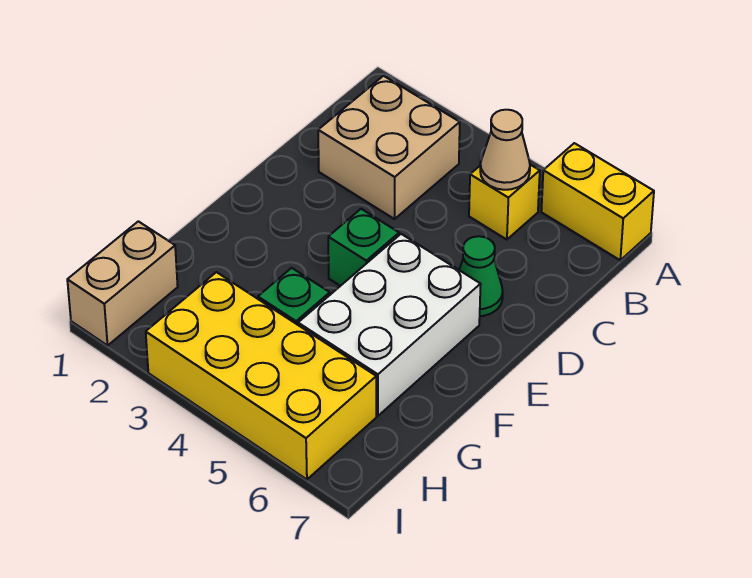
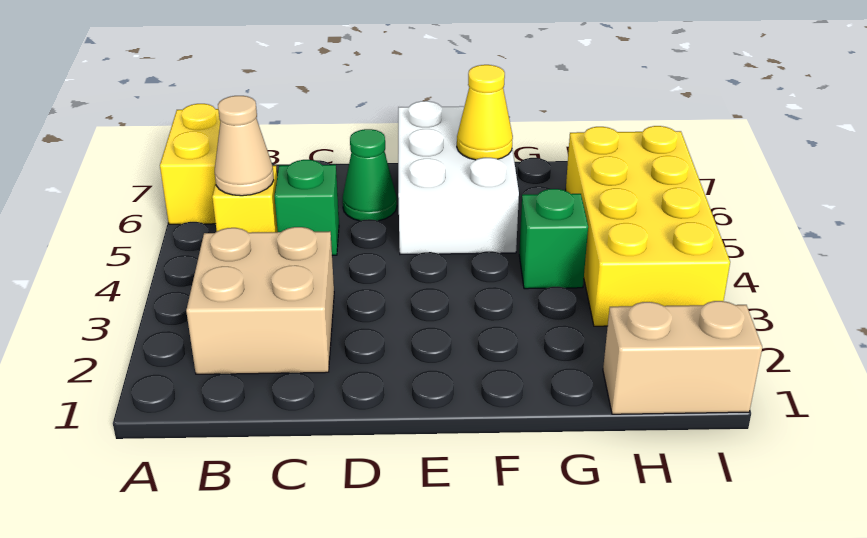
green 1x1 brick [328,209,399,286] -> green 1x1 brick moved to [275,160,339,255]
white 2x3 brick [298,234,481,416] -> white 2x3 brick turned to [398,101,519,254]
none -> yellow 1x1 cone [457,65,513,160]

